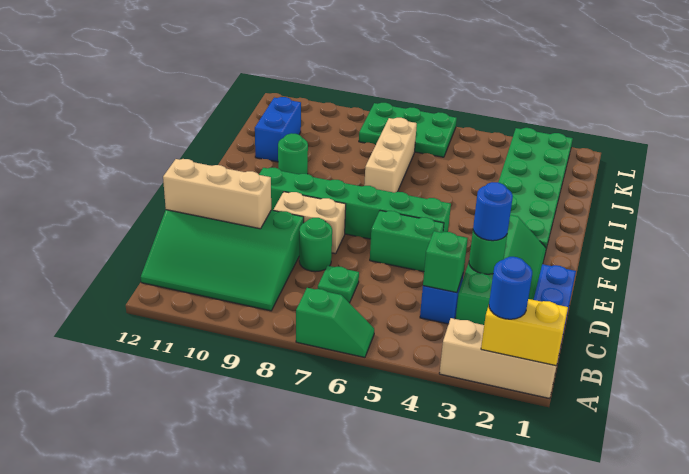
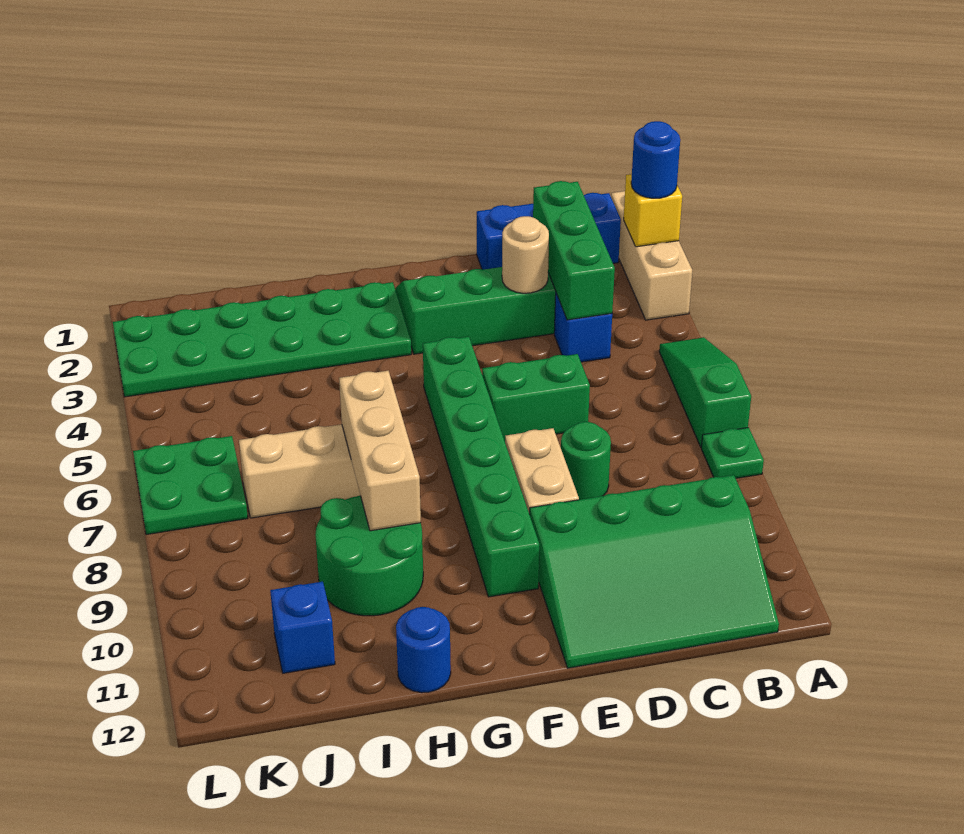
yellow 1x2 brick [481,299,568,366] -> yellow 1x1 brick [624,174,682,247]
green 1x2 slope [296,288,374,357] -> green 1x3 slope [659,337,751,447]
green 3x4 slope [141,210,304,311] -> green 3x4 slope turned to [530,475,779,668]
green 1x1 brick [423,231,468,293] -> green 1x3 brick [533,181,615,320]
green 1x1 plate [318,266,359,303] -> green 1x1 plate moved to [701,427,764,478]
green 1x1 round brick [469,231,507,274] -> tan 1x1 round brick [502,216,549,293]
blue 1x1 round brick [473,182,513,241] -> blue 1x1 round brick moved to [396,607,451,693]
tan 1x3 brick [163,159,271,229] -> tan 1x3 brick moved to [339,371,421,531]
green 1x2 brick [370,211,444,272] -> green 1x2 brick turned to [482,354,590,441]
green 1x1 round brick [278,133,308,174] -> green 2x2 round brick [315,496,423,616]
blue 1x2 brick [255,97,301,162] -> blue 1x1 brick [270,582,335,673]
green 2x3 plate [359,103,457,157] -> green 2x2 plate [133,436,248,535]

